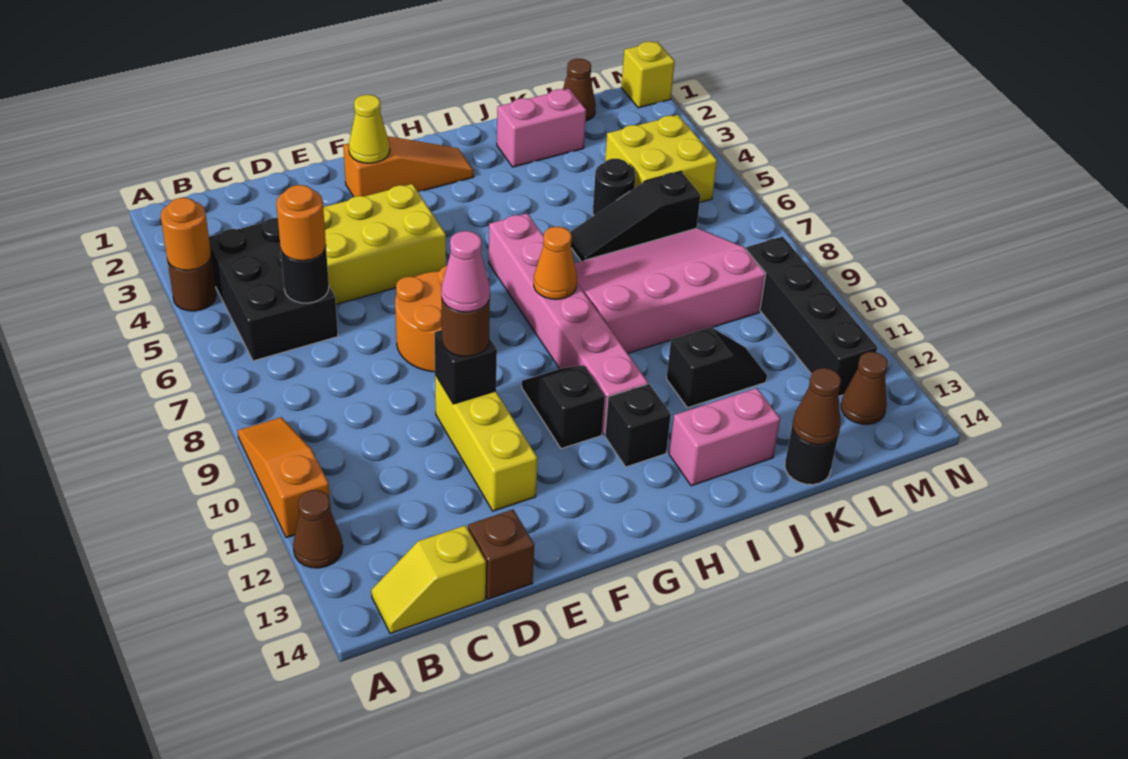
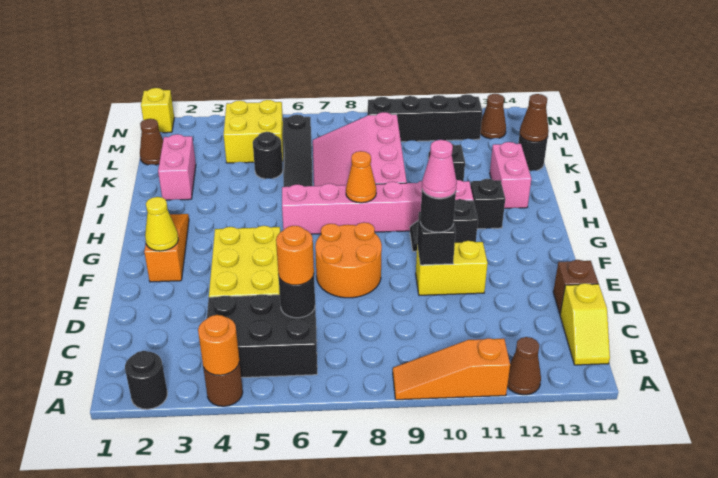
none -> black 1x1 round brick [125,351,167,409]
yellow 1x3 brick [435,375,537,511] -> yellow 1x2 brick [416,241,488,295]
brown 1x1 round brick [442,300,490,357] -> black 1x1 round brick [420,190,456,232]

